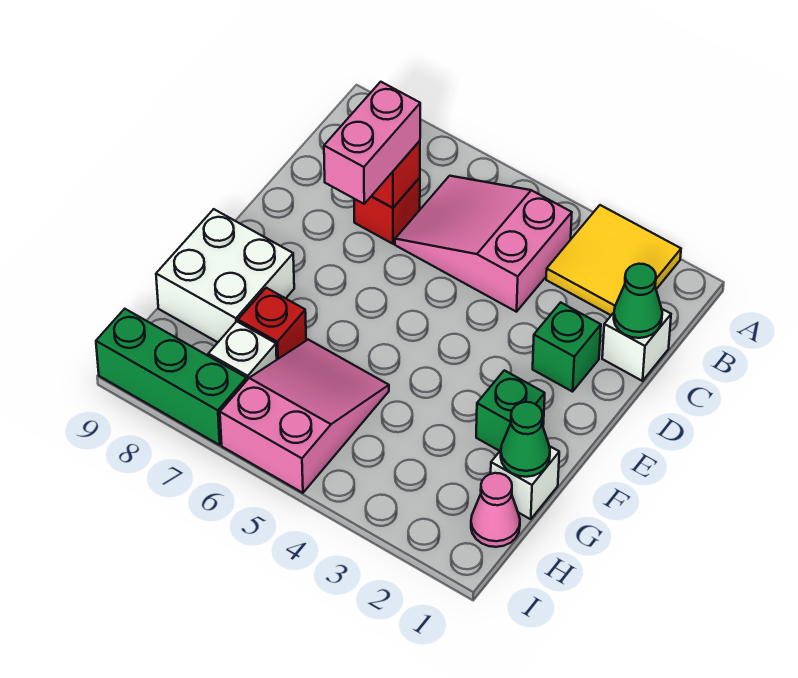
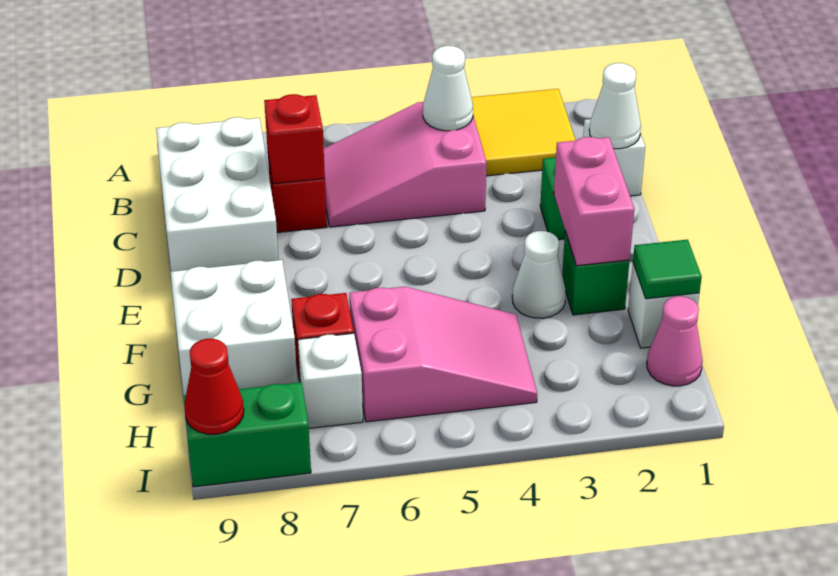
none -> white 1x1 cone [423,46,473,131]
none -> white 2x3 brick [156,117,279,272]
green 1x1 cone [614,264,662,338] -> white 1x1 cone [589,63,641,149]
pink 1x2 brick [324,82,420,204] -> pink 1x2 brick moved to [554,137,634,266]
none -> white 1x1 cone [512,231,566,318]
green 1x1 cone [501,402,550,477] -> green 1x1 tile [633,240,702,299]
pink 2x3 slope [220,340,389,493] -> pink 2x3 slope turned to [349,287,537,422]
green 1x3 brick [96,309,247,445] -> green 1x2 brick [183,382,311,487]
none -> red 1x1 cone [184,339,244,434]

